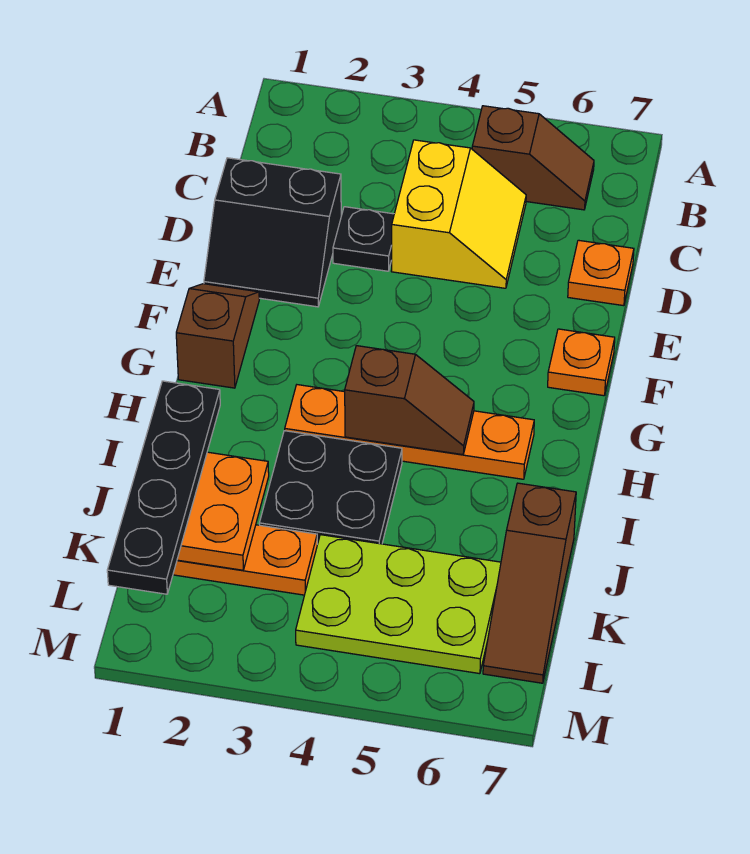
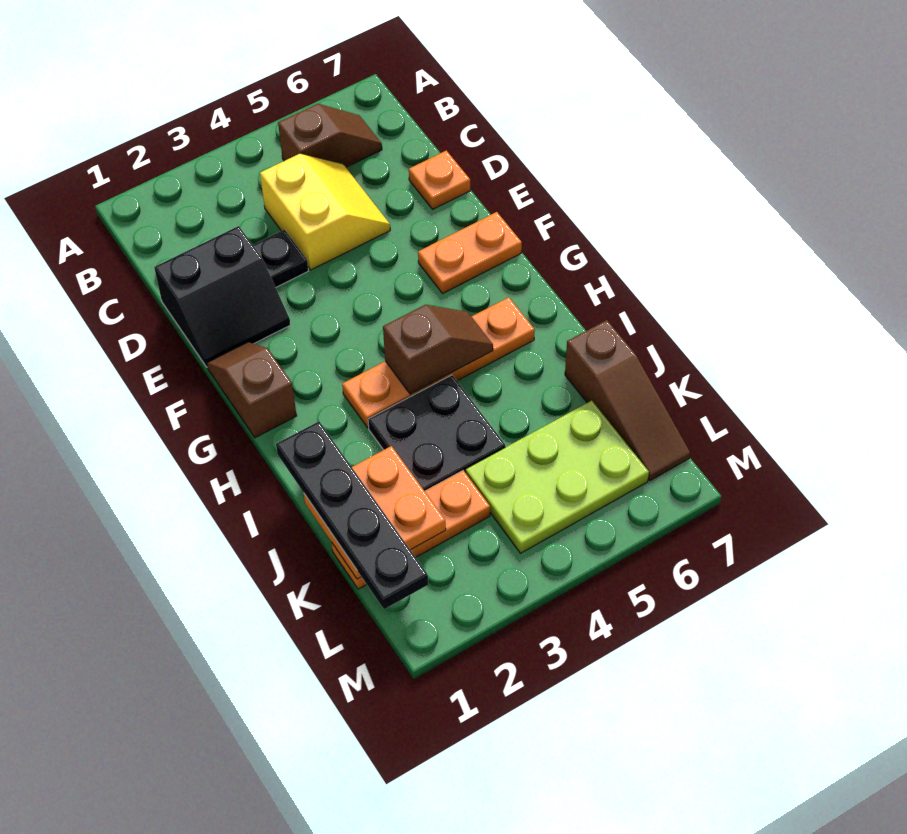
orange 1x1 plate [548,329,615,396] -> orange 1x2 plate [418,212,522,294]

